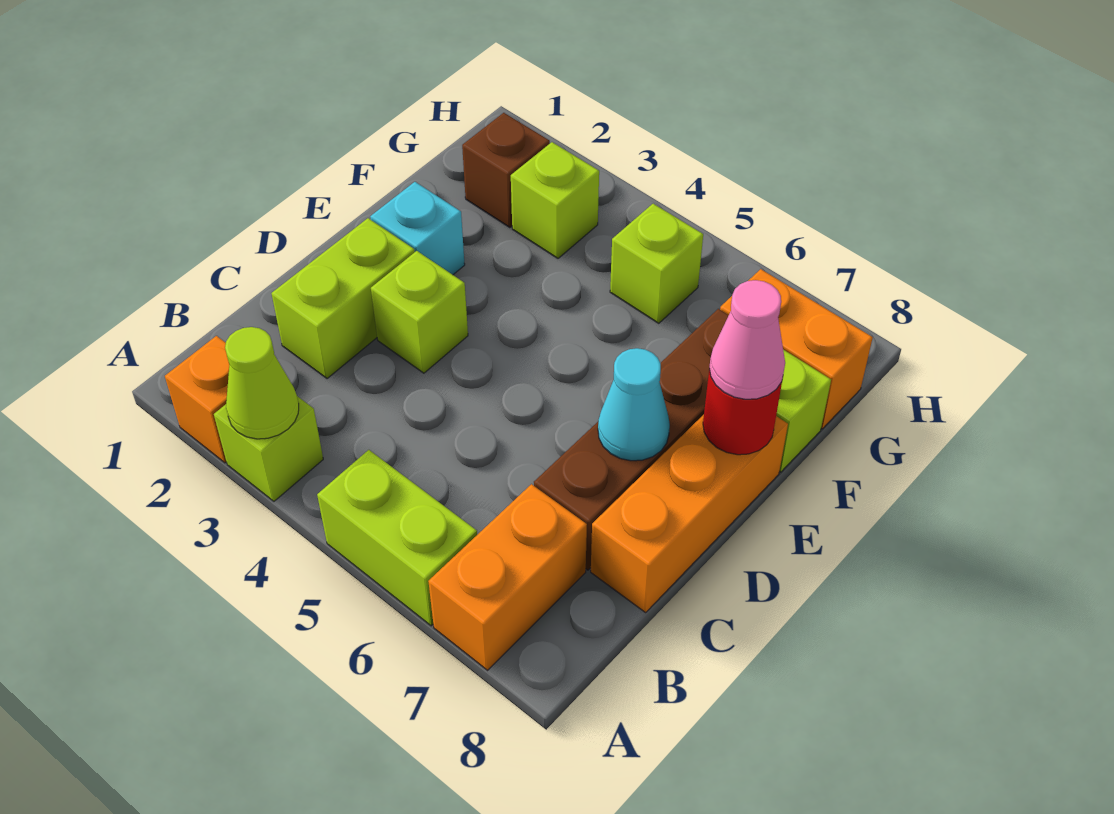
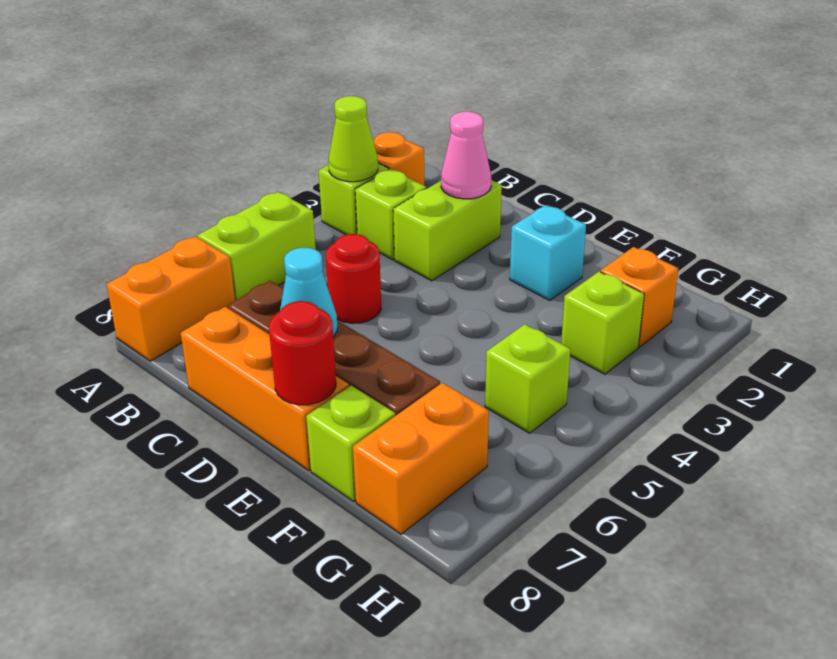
orange 1x2 brick [428,484,587,670] -> orange 1x2 brick turned to [107,236,235,361]
lime 1x2 brick [271,218,415,379] -> lime 1x2 brick turned to [393,180,502,281]
none -> red 1x1 round brick [326,234,381,323]
lime 1x1 brick [371,251,468,373] -> lime 1x1 brick moved to [355,169,427,260]
pink 1x1 cone [709,280,785,399] -> pink 1x1 cone moved to [441,112,491,199]
brown 1x1 brick [462,113,550,228] -> orange 1x1 brick [601,247,678,347]

